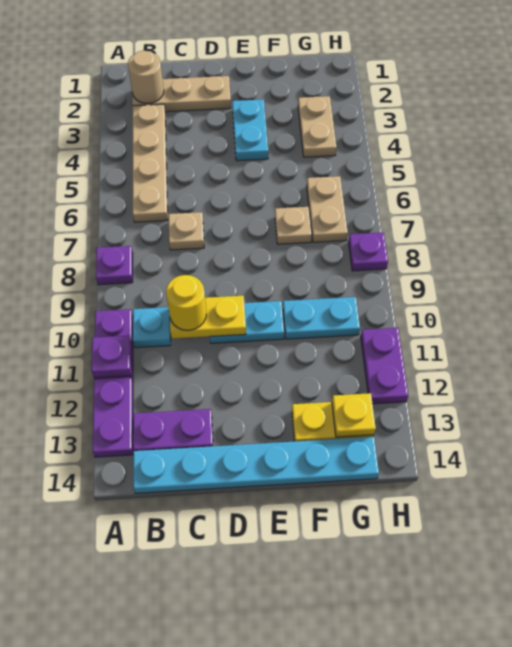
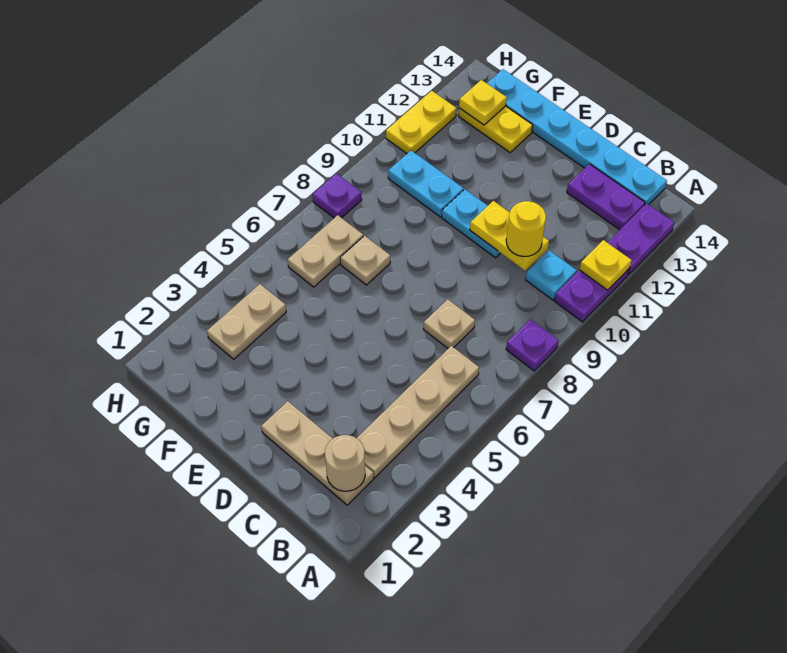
purple 1x1 plate [92,336,131,378] -> yellow 1x1 plate [580,240,632,290]
cyan 1x2 plate [232,99,268,161] -> none
purple 1x2 plate [361,328,408,404] -> yellow 1x2 plate [386,91,457,153]

